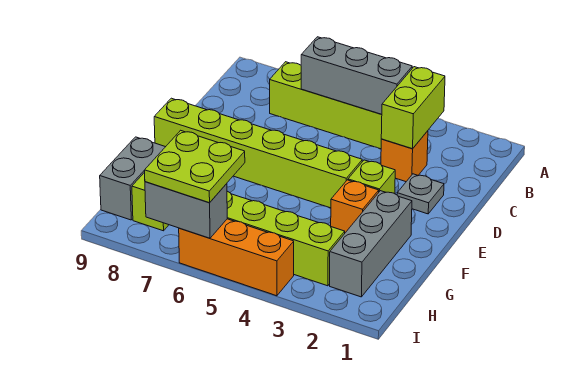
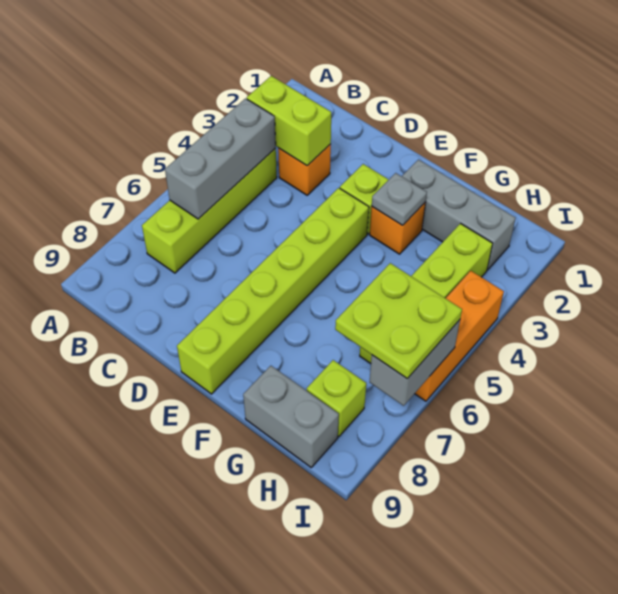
grey 1x1 plate [397,174,444,214] -> grey 1x1 plate moved to [372,173,427,225]

